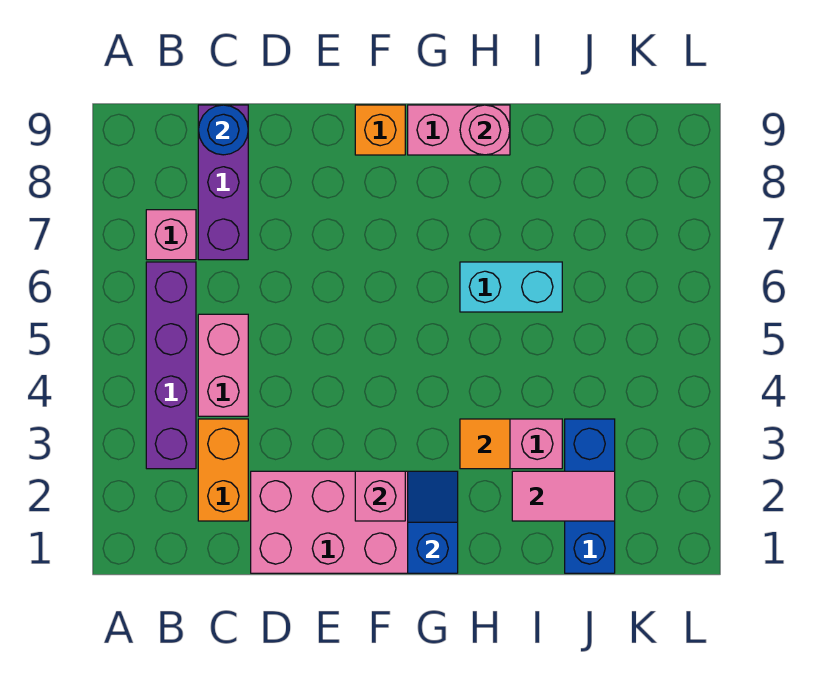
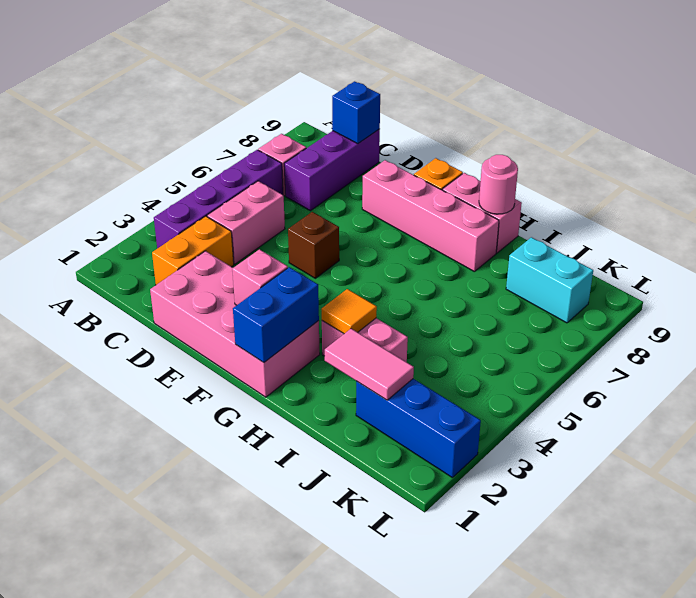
blue 1x1 round brick [199,105,248,155] -> blue 1x1 brick [332,81,380,144]
none -> brown 1x1 brick [288,212,339,278]
none -> pink 1x4 brick [362,160,499,271]
blue 1x2 slope [408,471,458,573] -> blue 1x2 brick [233,267,319,363]
cyan 1x2 brick [460,262,562,312] -> cyan 1x2 brick moved to [506,237,593,323]
blue 1x3 brick [565,419,615,573] -> blue 1x3 brick turned to [356,379,481,477]

